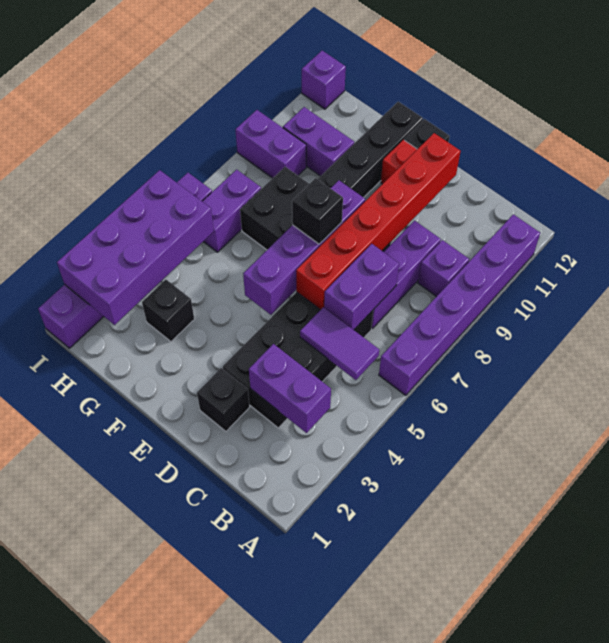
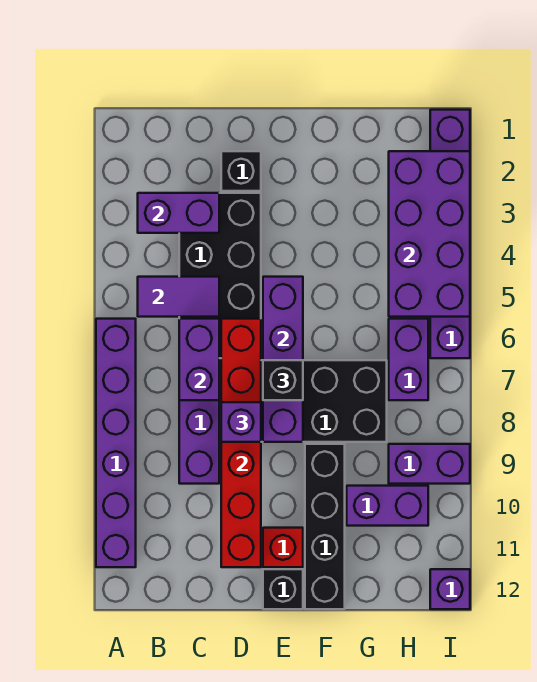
purple 1x1 brick [418,240,469,297] -> purple 1x1 brick moved to [221,402,261,442]
black 1x1 brick [142,280,194,342] -> none

